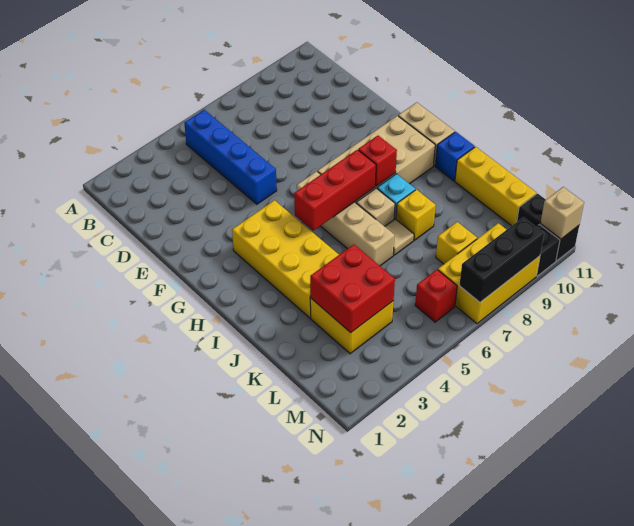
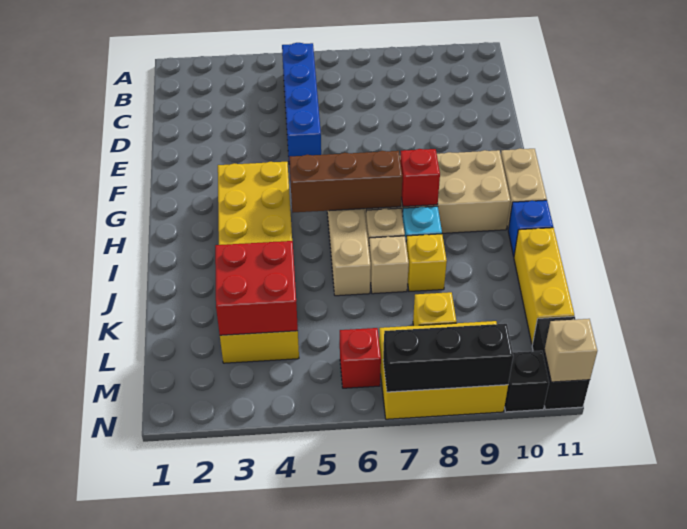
red 1x3 brick [294,150,376,231] -> brown 1x3 brick [289,151,402,212]
tan 1x1 tile [385,219,414,255] -> tan 1x1 brick [369,236,409,294]

